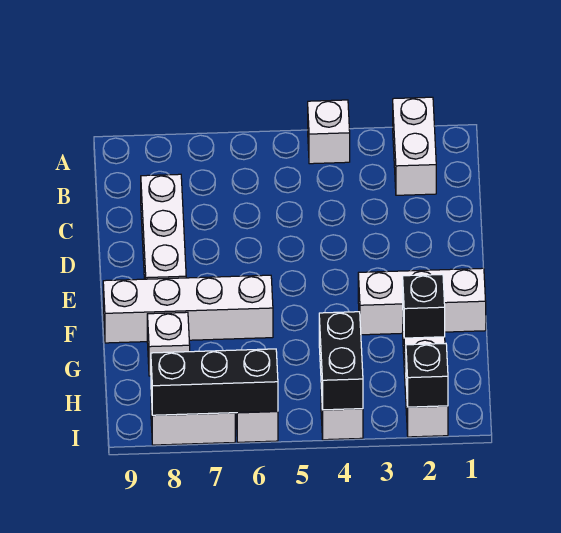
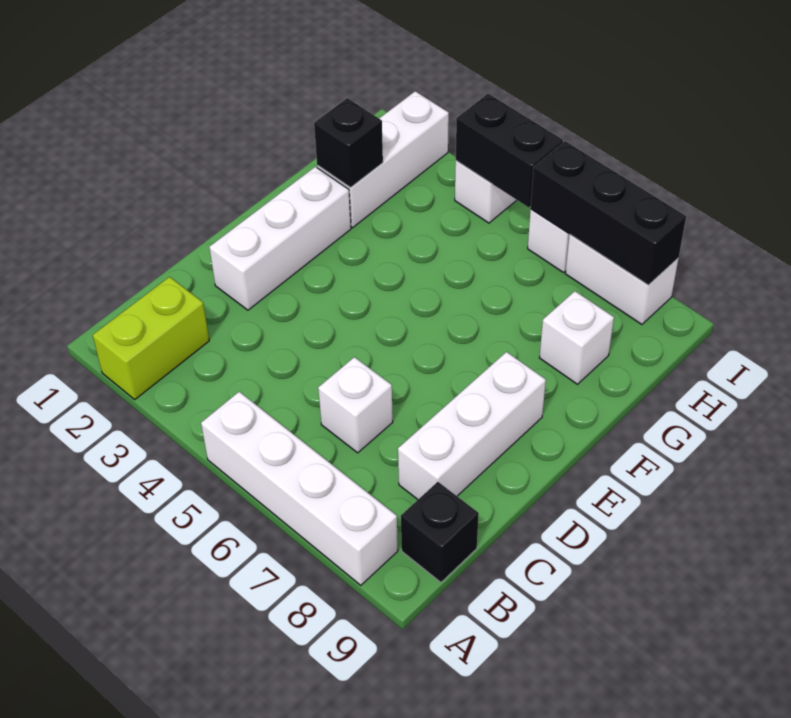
white 1x2 brick [393,97,436,195] -> lime 1x2 brick [93,277,209,399]
white 1x1 brick [308,100,350,164] -> white 1x1 brick moved to [318,357,393,453]
white 1x3 brick [358,268,486,335] -> white 1x3 brick turned to [209,167,351,310]
white 1x4 brick [103,275,273,343] -> white 1x4 brick moved to [201,392,398,585]
black 1x2 brick [319,312,363,410] -> black 1x2 brick turned to [456,94,563,207]
black 1x1 brick [406,343,448,407] -> black 1x1 brick moved to [401,482,479,582]

